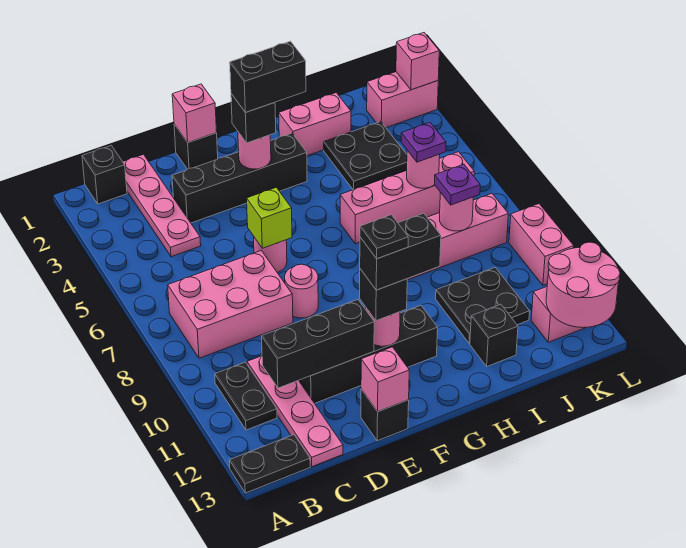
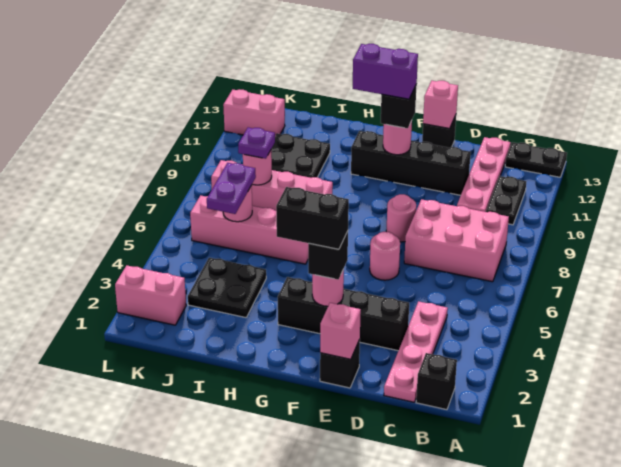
black 1x3 brick [262,300,374,388] -> none
lime 1x1 brick [247,187,292,248] -> none
black 1x2 brick [360,213,441,290] -> purple 1x2 brick [353,44,418,99]
black 1x1 plate [360,215,408,259] -> none
pink 1x2 brick [279,93,351,156] -> none
black 1x1 brick [470,304,518,366] -> none
purple 1x1 plate [401,123,446,162] -> purple 1x2 plate [207,163,256,214]
pink 2x2 round brick [546,242,620,328] -> none
pink 1x1 brick [396,33,439,90] -> none
pink 1x2 brick [509,204,574,285] -> none

